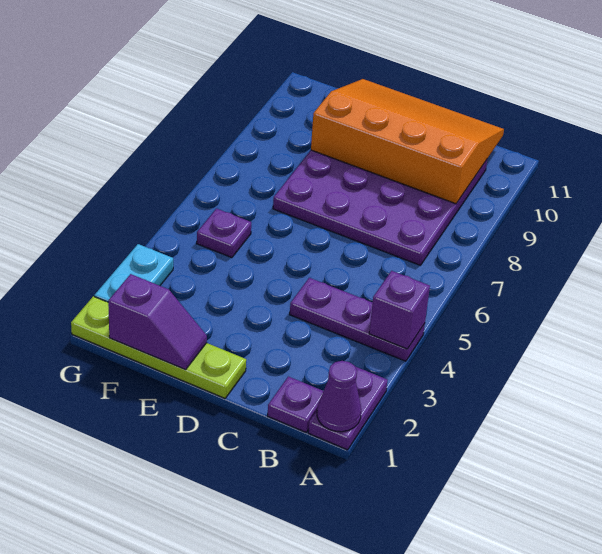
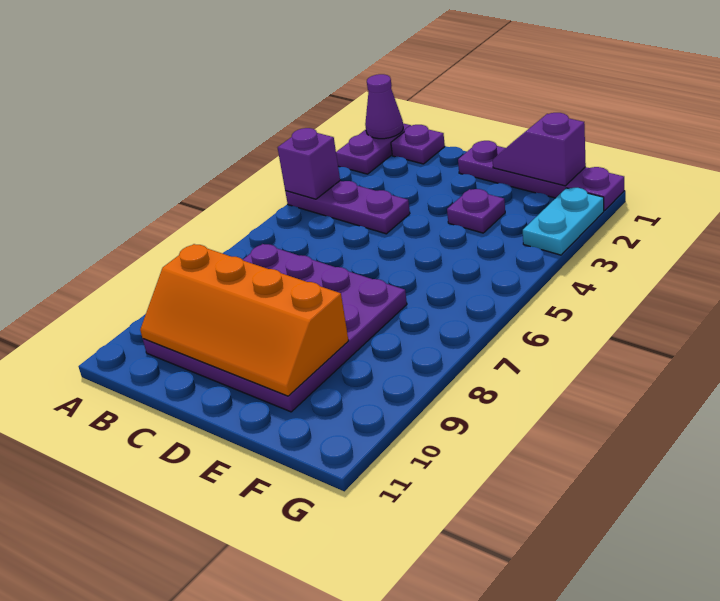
orange 3x4 slope [311,79,504,204] -> orange 2x4 slope [140,244,349,396]
lime 1x4 plate [71,296,246,398] -> purple 1x4 plate [458,141,624,211]
purple 1x1 plate [197,209,251,258] -> purple 1x1 plate moved to [447,189,505,233]

